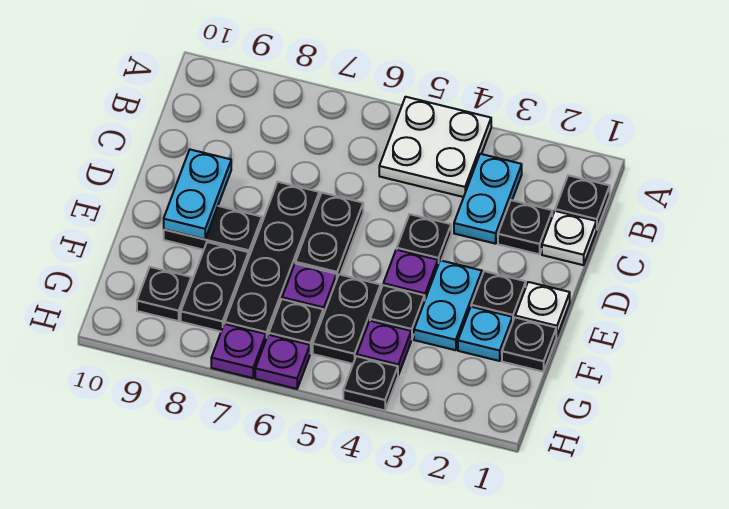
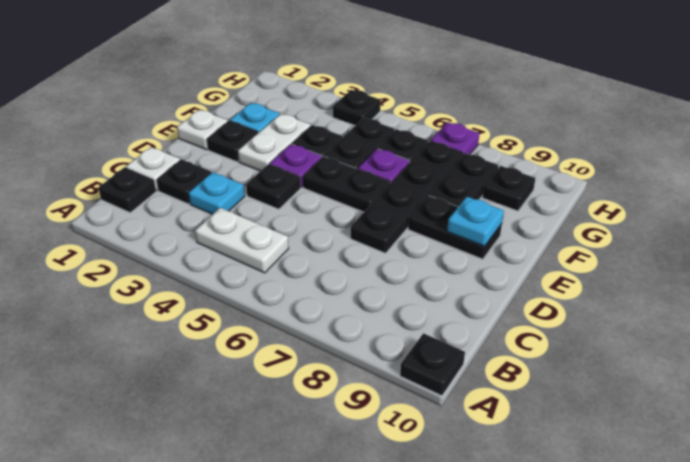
white 2x2 plate [379,97,491,197] -> white 1x2 plate [195,208,289,273]
cyan 1x2 plate [454,154,522,244] -> cyan 1x1 plate [189,172,245,214]
black 1x2 plate [295,193,363,277] -> black 1x2 plate turned to [303,156,390,212]
cyan 1x2 plate [164,150,231,239] -> cyan 1x1 plate [447,197,504,246]
cyan 1x2 plate [414,260,482,350] -> white 1x2 plate [238,114,311,171]
black 1x1 plate [502,318,556,372] -> black 1x1 plate moved to [400,333,465,396]
purple 1x1 plate [357,321,411,375] -> none
purple 1x1 plate [255,335,310,389] -> none

